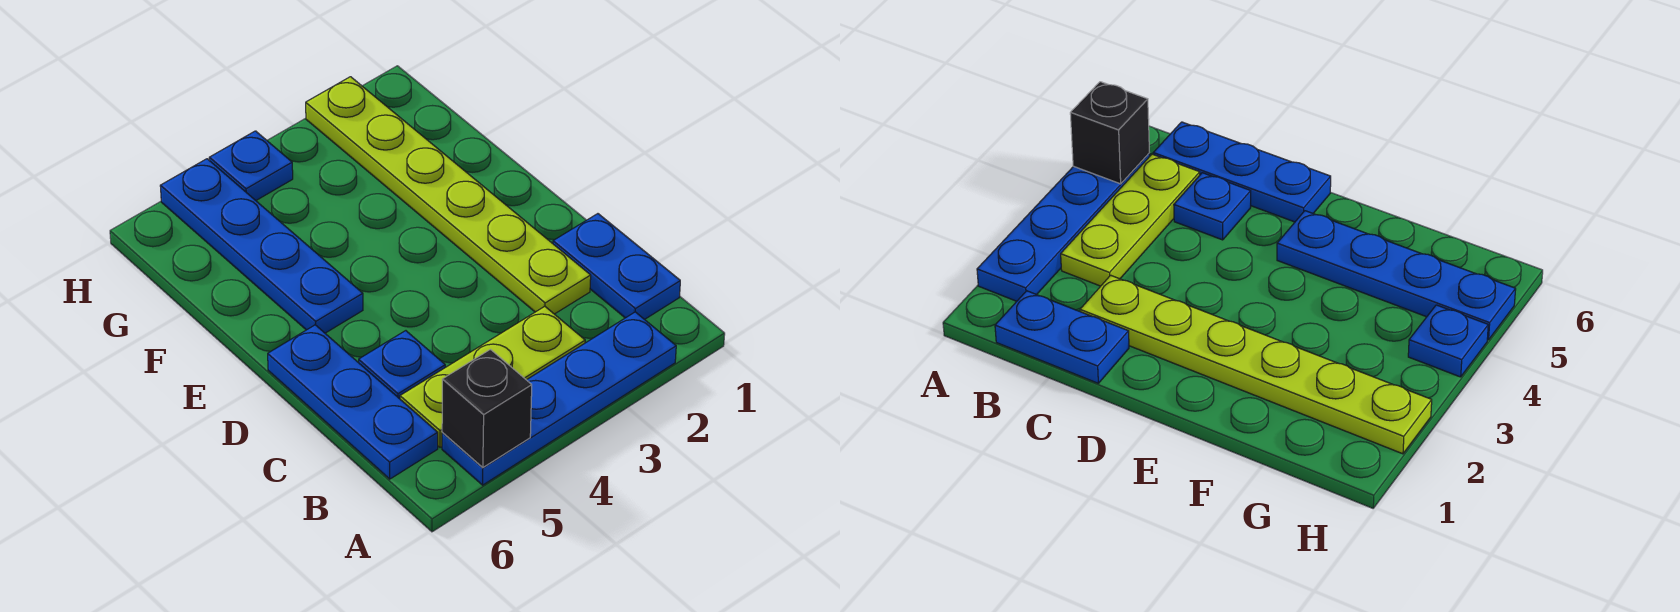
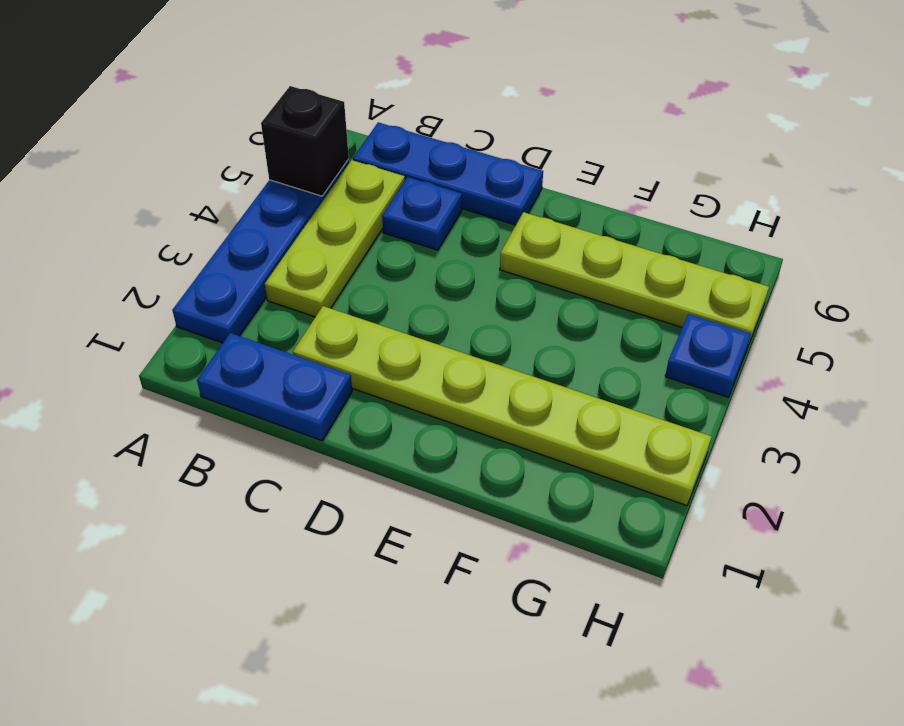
blue 1x4 plate [160,159,363,333] -> lime 1x4 plate [500,212,769,345]

